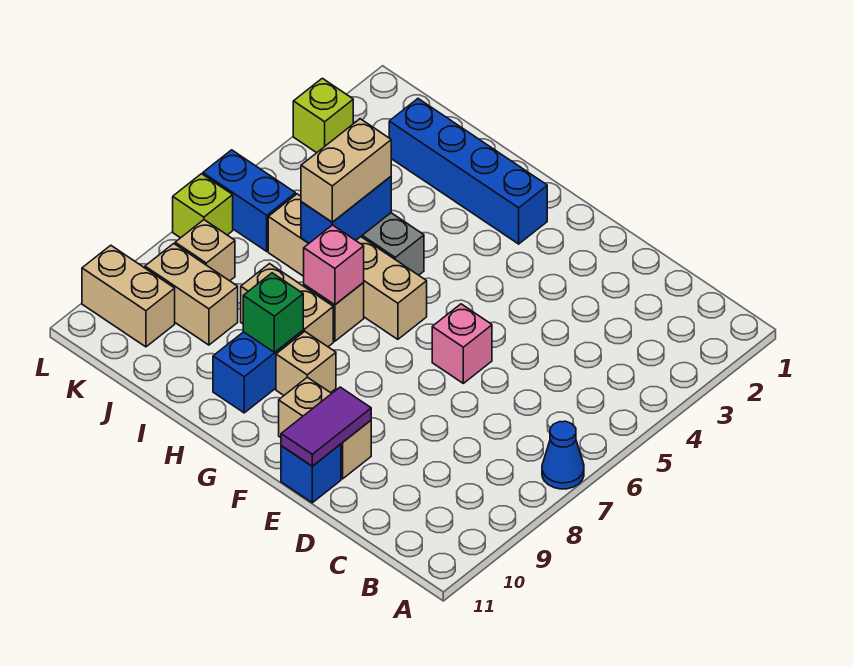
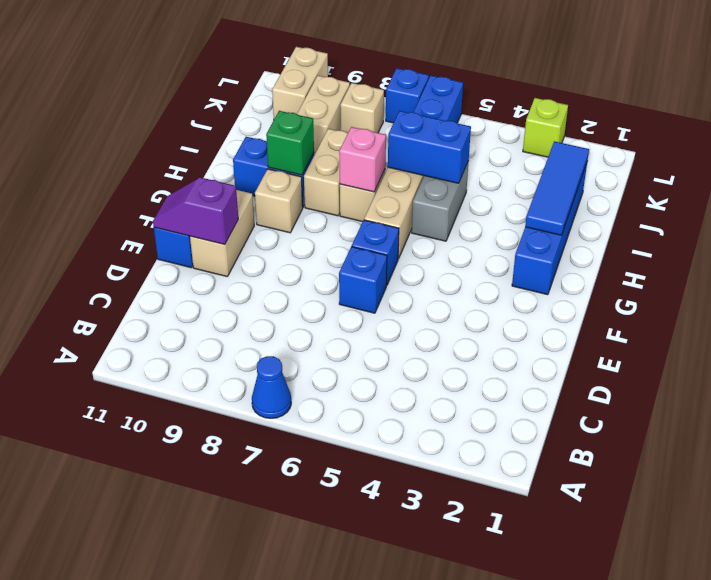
pink 1x1 brick [432,304,492,383] -> blue 1x1 brick [339,247,387,313]
purple 1x2 tile [281,387,371,466] -> purple 1x2 slope [153,177,238,245]
none -> blue 1x1 brick [352,220,399,286]
none -> blue 1x3 tile [525,141,589,235]
tan 1x2 brick [301,119,391,222] -> none
lime 1x1 brick [173,174,233,238] -> blue 1x1 brick [386,68,429,123]

